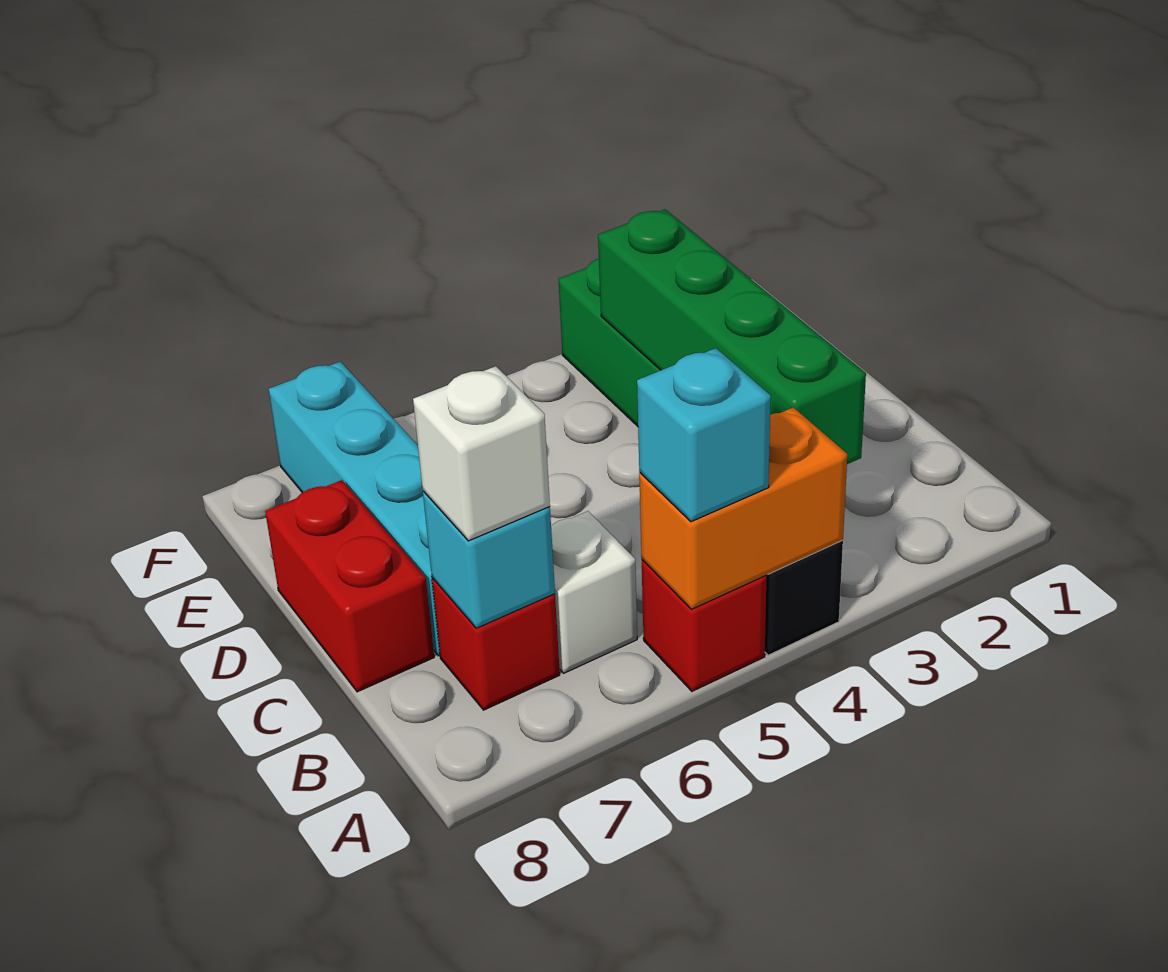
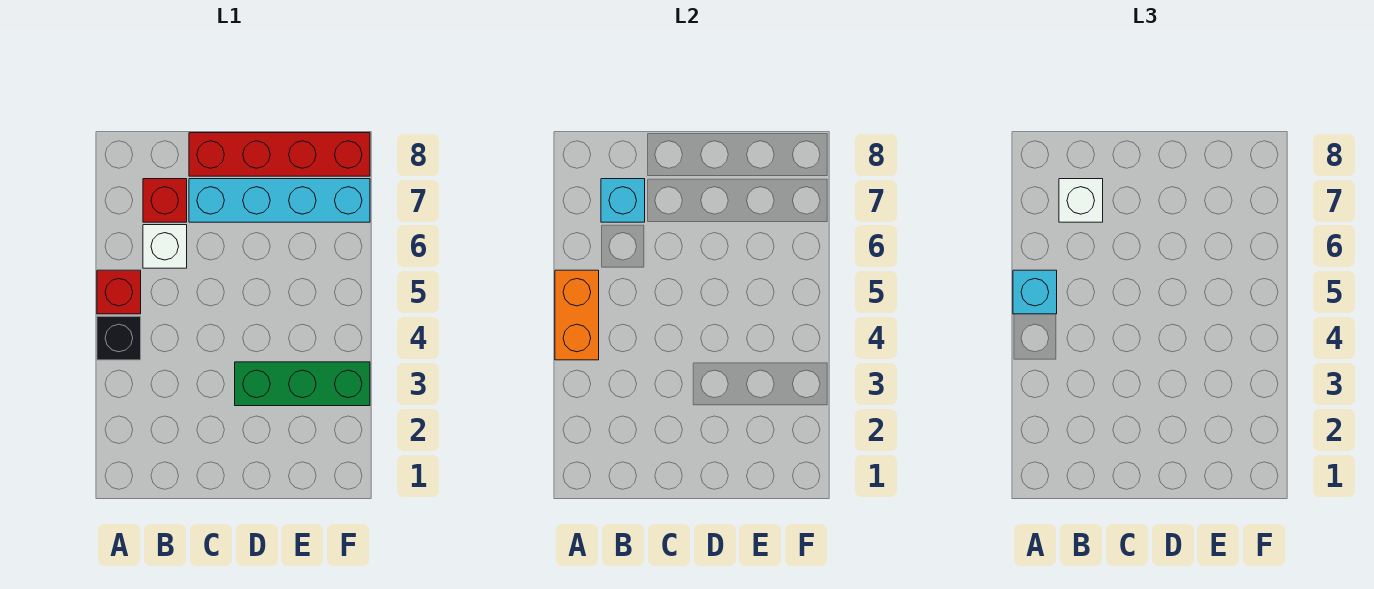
green 1x4 brick [598,209,866,464] -> none
red 1x2 brick [265,480,434,692] -> red 1x4 brick [189,133,370,176]

